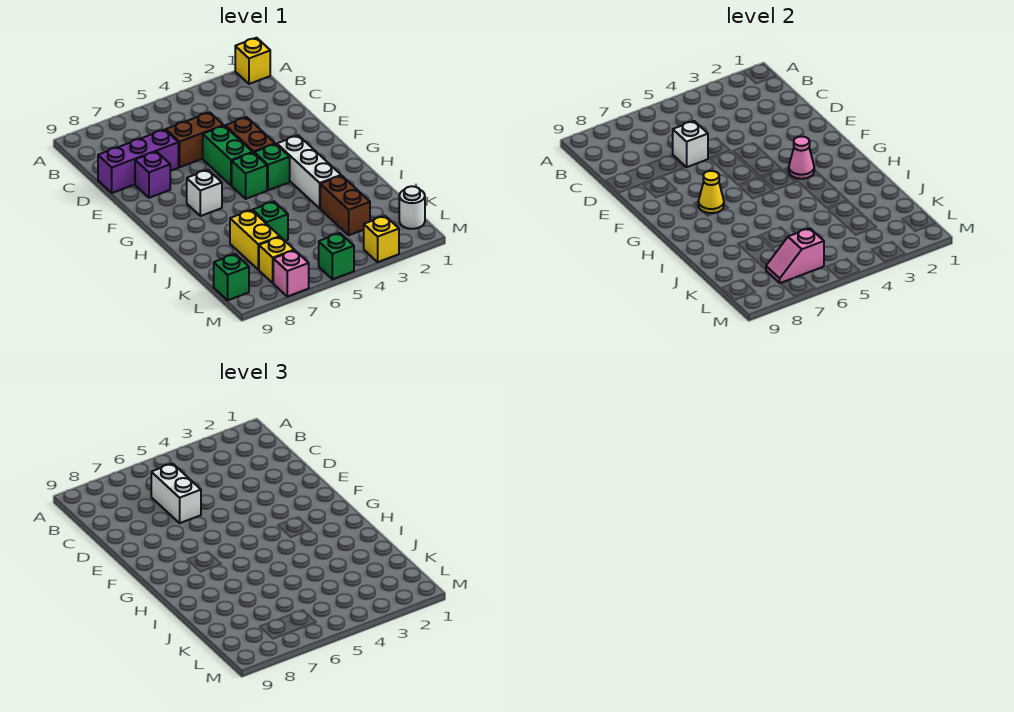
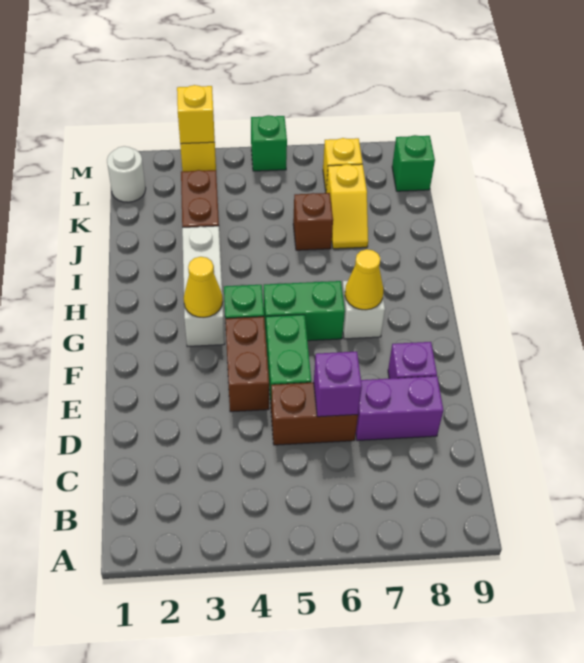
yellow 1x1 brick [235,38,270,84] -> yellow 1x1 brick moved to [177,85,215,144]
white 1x2 brick [151,464,201,523] -> none
white 1x1 brick [673,121,708,167] -> purple 1x1 brick [314,351,362,417]
purple 1x3 brick [98,130,178,193] -> purple 1x2 brick [356,376,443,441]
pink 1x1 cone [789,136,814,179] -> yellow 1x1 cone [184,257,223,318]
green 1x1 brick [232,153,267,199] -> green 1x2 brick [264,281,345,341]
green 1x1 brick [253,202,288,241] -> brown 1x1 brick [293,193,333,250]
yellow 1x2 brick [230,210,280,270] -> yellow 1x2 slope [326,164,368,249]
pink 1x2 slope [766,228,824,283] -> none
pink 1x1 brick [273,250,309,297] -> none

